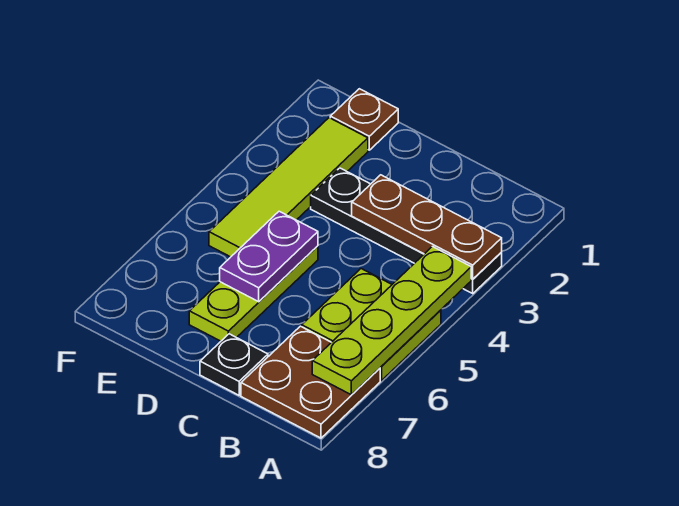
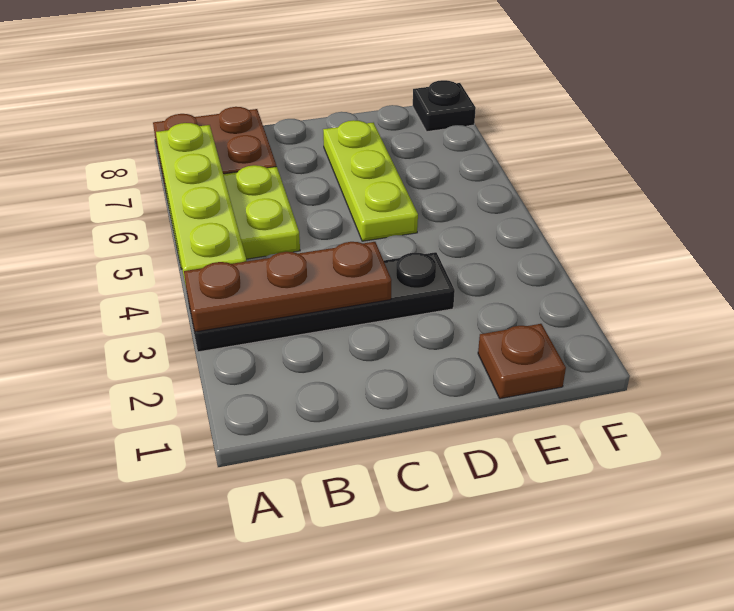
black 1x1 plate [200,334,268,395] -> black 1x1 plate moved to [413,80,476,132]
purple 1x2 plate [220,211,318,302] -> none
lime 1x4 tile [209,118,368,257] -> none

